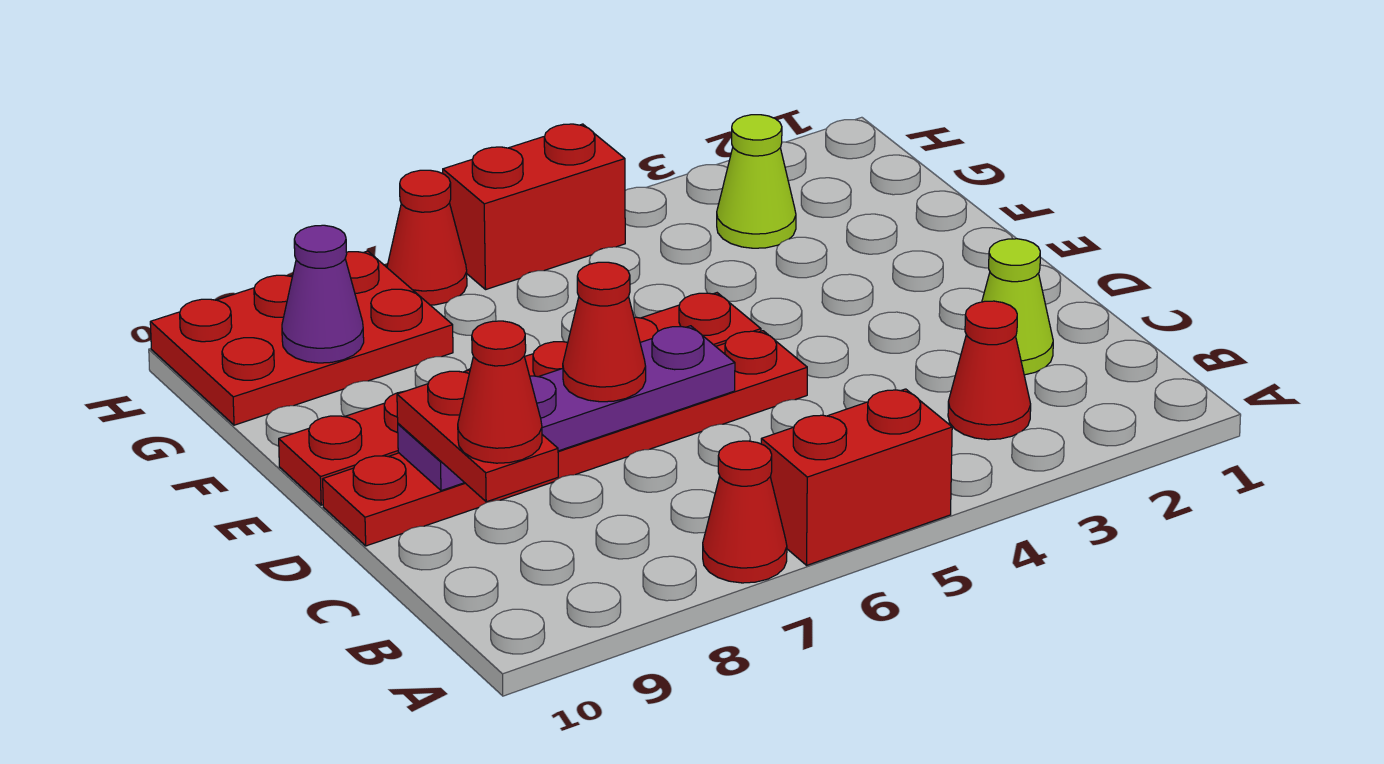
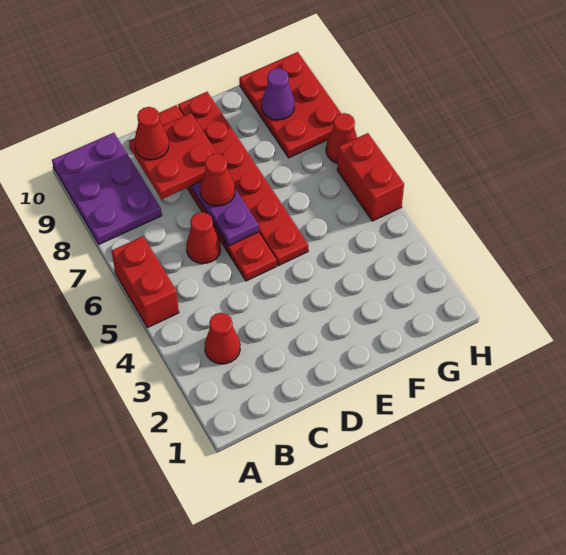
red 1x1 cone [703,441,787,583] -> red 1x1 cone moved to [186,212,221,264]
none -> purple 2x3 plate [52,133,162,244]
lime 1x1 cone [982,239,1053,375] -> none
red 1x2 plate [397,370,558,502] -> red 2x2 plate [129,113,217,199]
lime 1x1 cone [717,115,796,248] -> none

